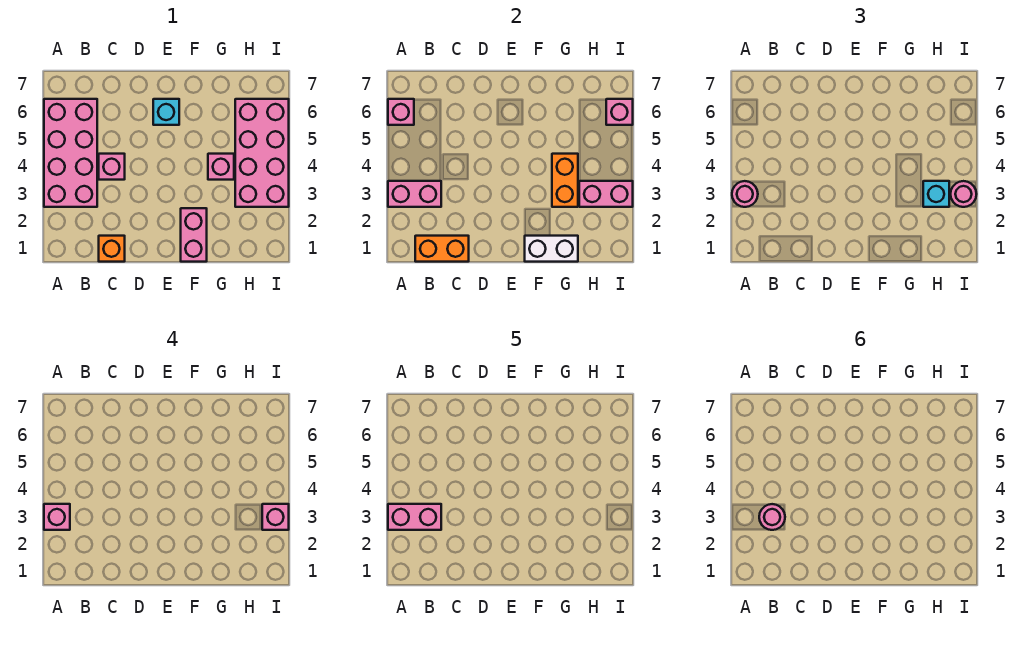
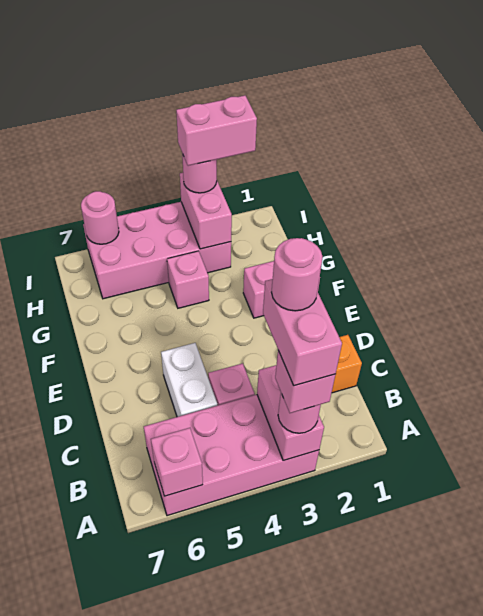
orange 1x2 brick [415,236,469,262] -> none
cyan 1x1 brick [153,99,179,125] -> none
white 1x2 brick [525,236,578,262] -> white 1x2 brick moved to [161,343,217,417]
orange 1x2 brick [552,154,578,207] -> none
cyan 1x1 brick [923,181,949,207] -> none
pink 1x1 brick [262,504,289,530] -> pink 1x2 brick [176,95,257,166]
pink 1x1 brick [606,99,633,125] -> pink 1x1 round brick [81,191,119,244]

